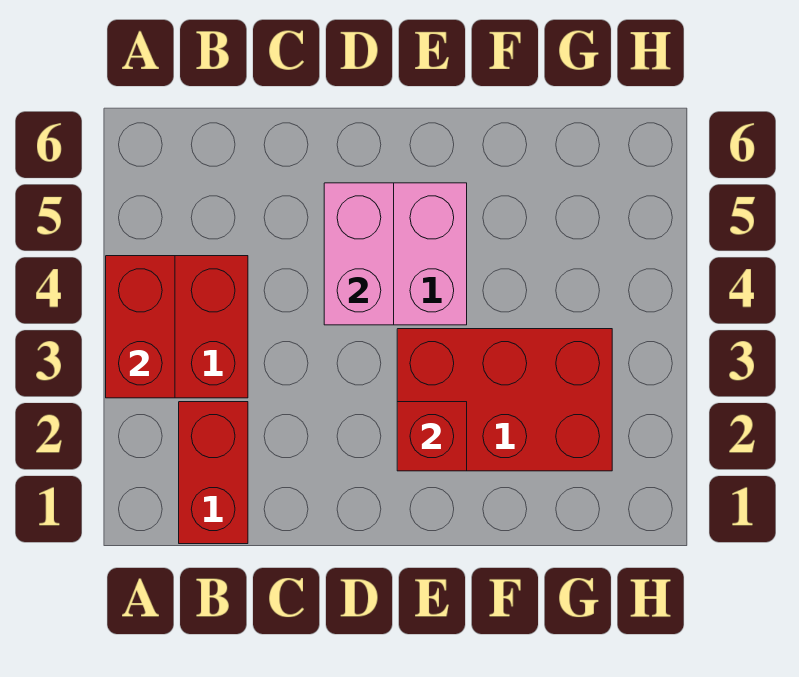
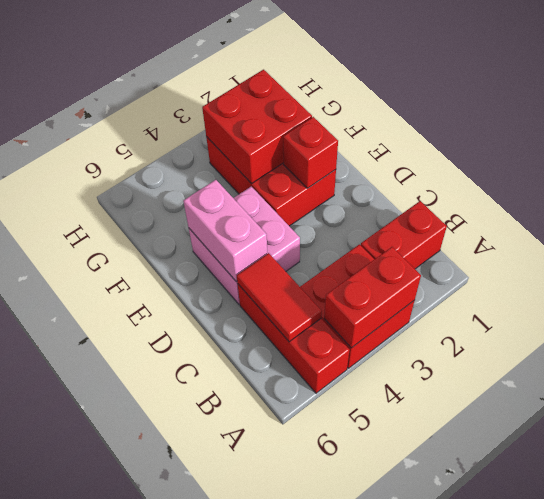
none -> red 1x3 brick [238,284,350,393]
none -> red 1x2 tile [237,253,322,342]
pink 1x2 brick [324,183,394,325] -> pink 1x2 brick turned to [183,180,268,282]
none -> red 2x2 brick [202,70,312,184]

